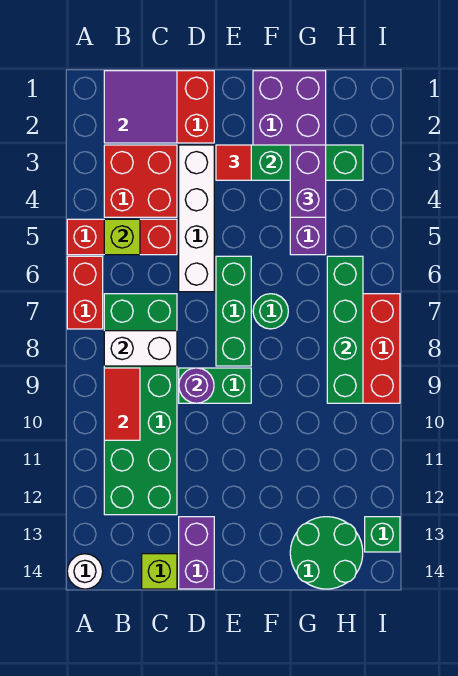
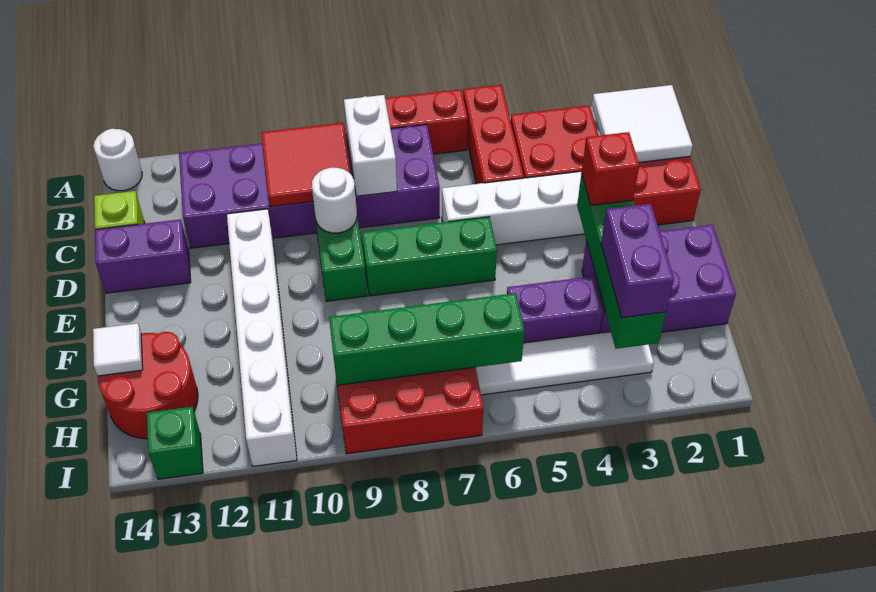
purple 2x2 tile [104,71,177,143] -> white 2x2 tile [592,85,693,162]
lime 1x1 brick [104,219,140,255] -> none
green 2x6 brick [104,294,177,515] -> purple 2x6 brick [179,124,440,248]
red 1x2 tile [104,368,140,440] -> red 2x2 tile [261,123,352,207]
purple 1x1 round brick [179,368,214,403] -> white 1x1 round brick [312,167,357,233]
none -> white 1x6 brick [227,209,297,466]
red 1x1 tile [216,145,251,180] -> red 1x1 brick [582,132,639,205]
green 1x1 round brick [253,294,288,329] -> none
purple 1x2 brick [290,145,326,217] -> purple 1x2 brick turned to [601,204,674,318]
green 2x2 round brick [290,517,363,589] -> red 2x2 round brick [98,332,198,439]
none -> white 1x1 tile [93,323,143,376]
none -> white 1x4 tile [475,332,654,395]

